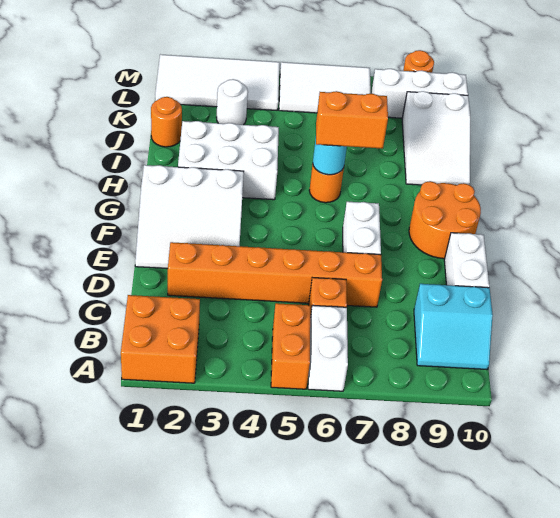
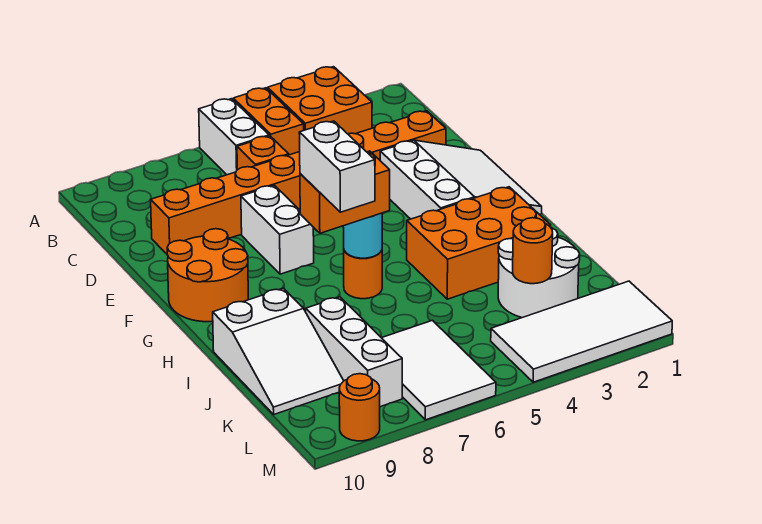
orange 2x2 brick [121,295,200,383] -> orange 2x2 brick moved to [267,67,372,134]
cyan 2x2 slope [414,284,493,370] -> none
orange 1x6 brick [168,242,382,307] -> orange 1x8 brick [151,111,446,254]
white 1x2 brick [444,233,489,288] -> white 1x2 brick moved to [299,121,375,212]
white 3x3 slope [135,165,244,269] -> white 3x3 slope turned to [380,140,542,219]
white 2x3 brick [178,121,279,200] -> orange 2x3 brick [407,187,551,299]
white 2x3 slope [402,91,470,185] -> white 2x3 slope turned to [213,288,344,414]
orange 1x1 round brick [151,97,182,147] -> orange 1x1 round brick moved to [513,218,553,284]
white 1x1 round brick [216,79,248,125] -> white 2x2 round brick [498,228,580,318]
white 2x3 tile [279,62,371,113] -> white 2x3 tile turned to [382,320,496,420]
white 1x3 brick [371,69,468,118] -> white 1x3 brick turned to [306,297,402,407]

